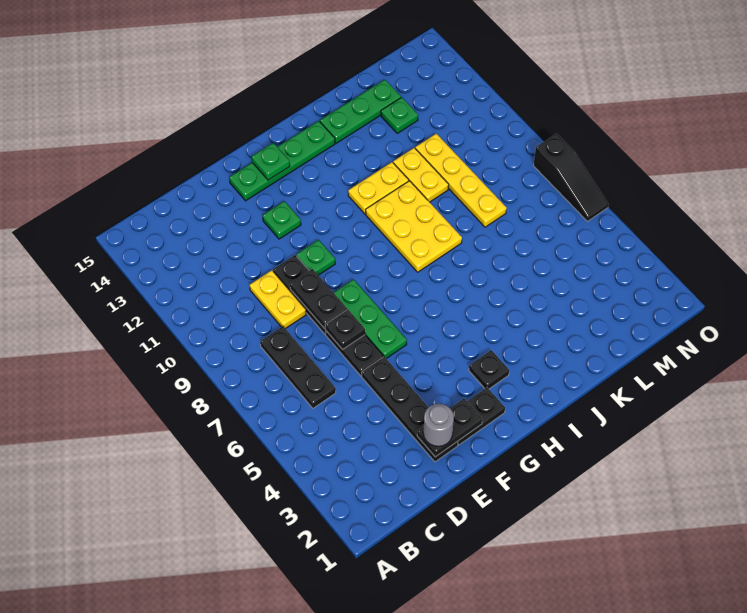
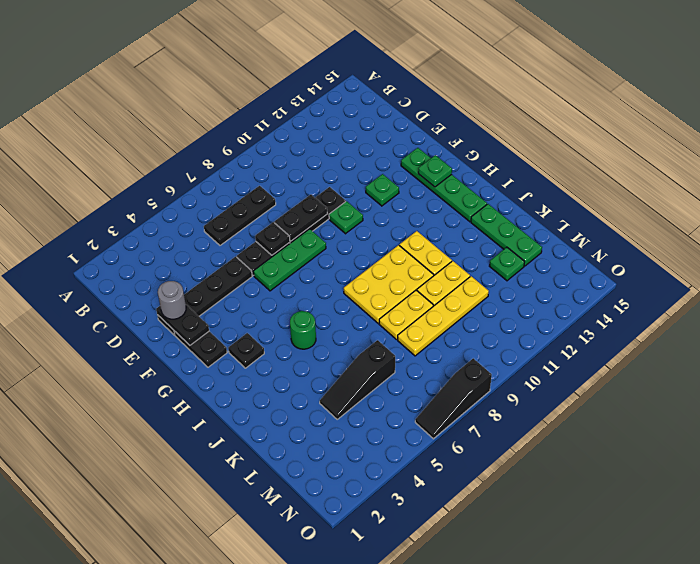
yellow 1x2 plate [250,270,306,329] -> yellow 1x2 plate moved to [379,290,433,340]
none -> green 1x1 round brick [290,311,316,349]
none -> black 1x3 slope [320,340,395,419]

